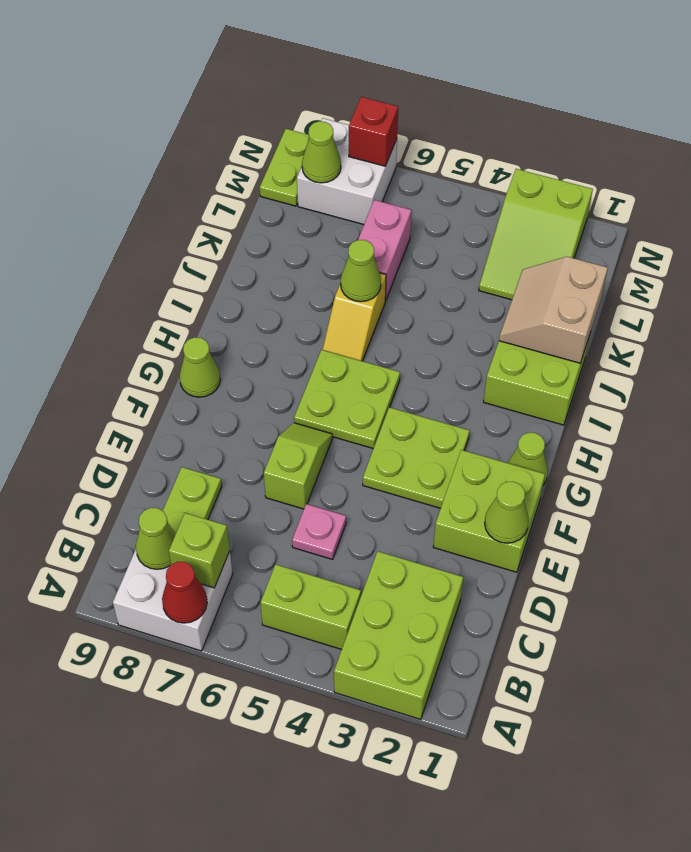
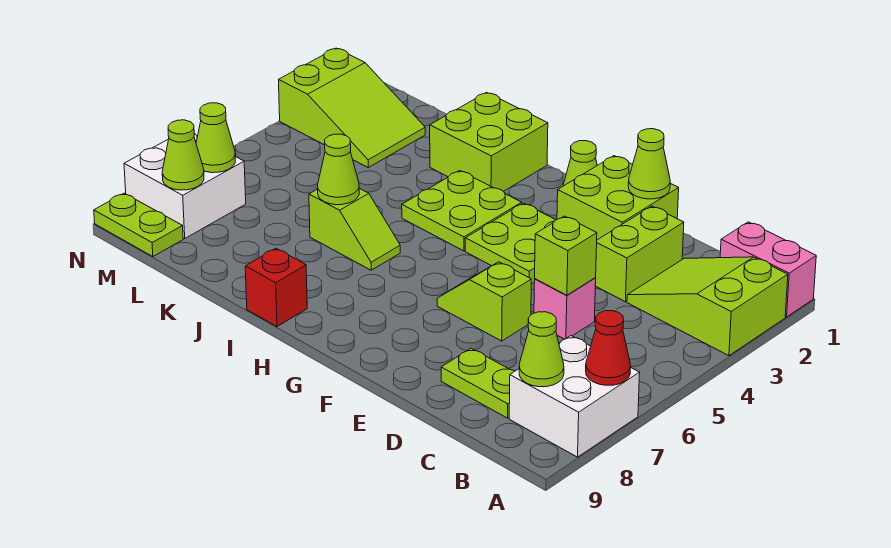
lime 2x3 brick [334,551,463,719] -> lime 2x3 slope [627,257,788,356]
lime 1x2 brick [260,564,361,649] -> lime 1x2 brick moved to [595,206,684,302]
lime 1x1 brick [169,513,230,588] -> lime 1x1 brick moved to [535,216,597,295]
pink 1x1 plate [292,504,346,559] -> pink 1x1 brick [534,278,596,339]
lime 2x2 plate [294,350,400,449] -> lime 2x2 plate moved to [402,171,522,251]
lime 1x1 cone [180,337,220,397] -> lime 1x1 cone moved to [196,103,235,173]
yellow 1x2 slope [323,273,386,361] -> lime 1x2 slope [309,188,400,270]
tan 2x2 slope [499,257,608,363] -> none
pink 1x2 brick [358,200,411,301] -> pink 1x2 brick moved to [720,222,816,317]
red 1x1 brick [349,97,398,166] -> red 1x1 brick moved to [245,248,307,327]

